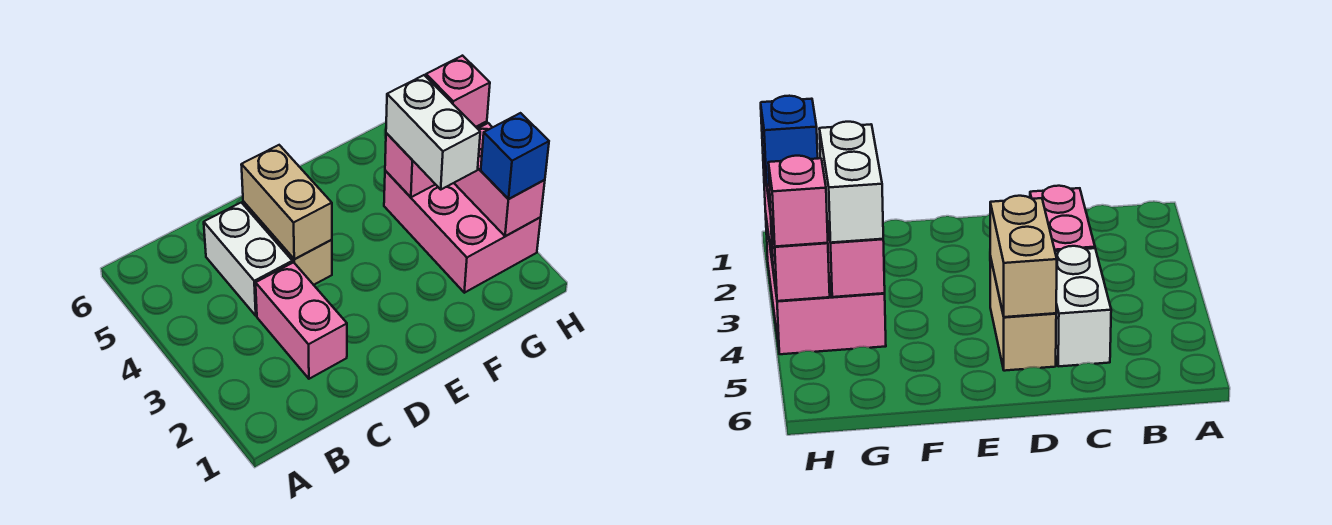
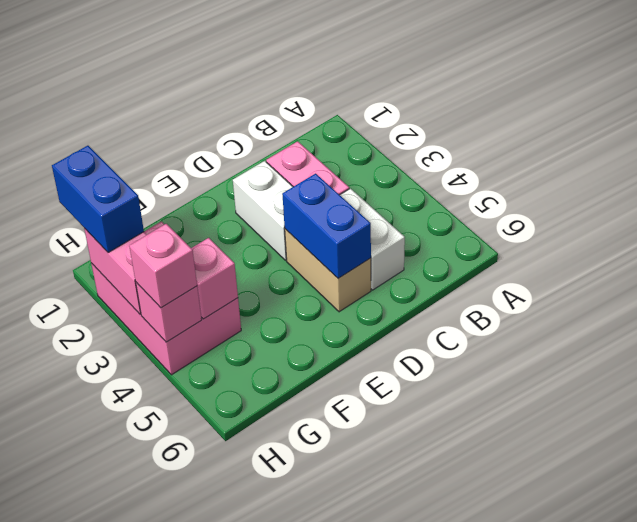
tan 1x2 brick [241,145,332,259] -> blue 1x2 brick [282,174,371,279]
white 1x2 brick [386,75,480,189] -> white 1x2 brick moved to [233,161,293,260]
blue 1x1 brick [481,113,549,199] -> blue 1x2 brick [52,146,144,253]

